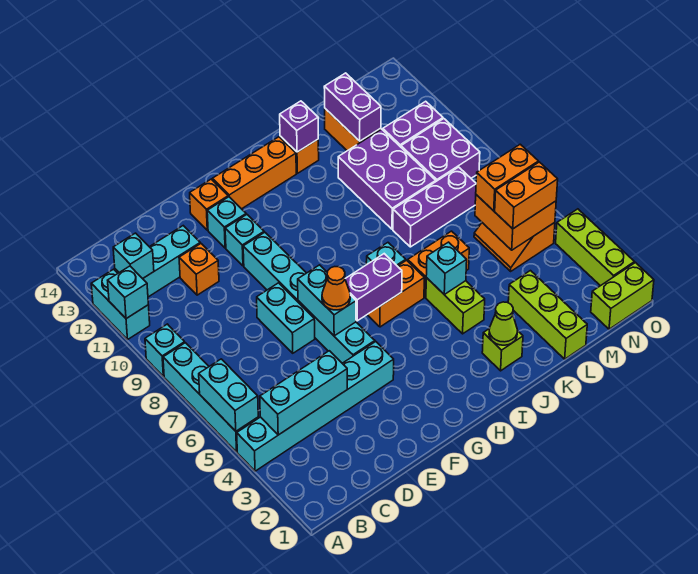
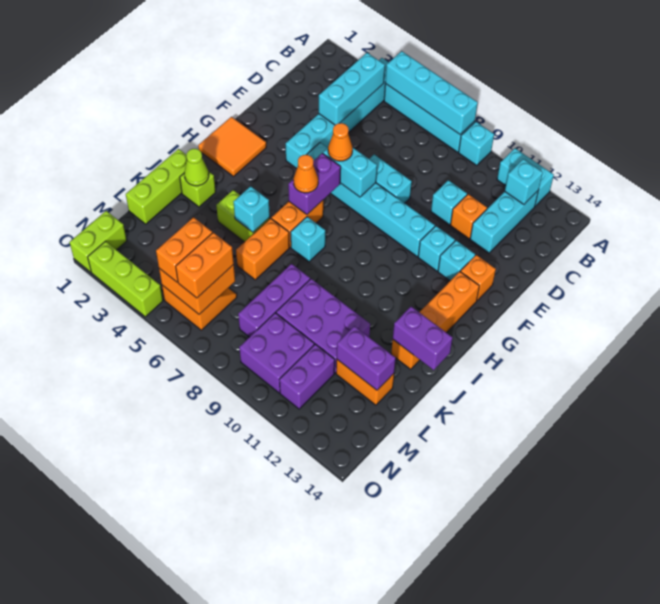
cyan 1x2 brick [199,359,258,431] -> cyan 1x4 brick [385,51,478,134]
cyan 1x1 brick [108,266,148,319] -> cyan 1x1 brick moved to [431,180,467,225]
none -> orange 2x2 tile [198,117,266,176]
none -> orange 1x1 cone [293,155,318,193]
purple 1x1 brick [280,101,318,152] -> purple 1x2 brick [393,307,453,370]
lime 1x3 brick [508,271,587,359] -> lime 1x3 brick turned to [126,149,187,224]

